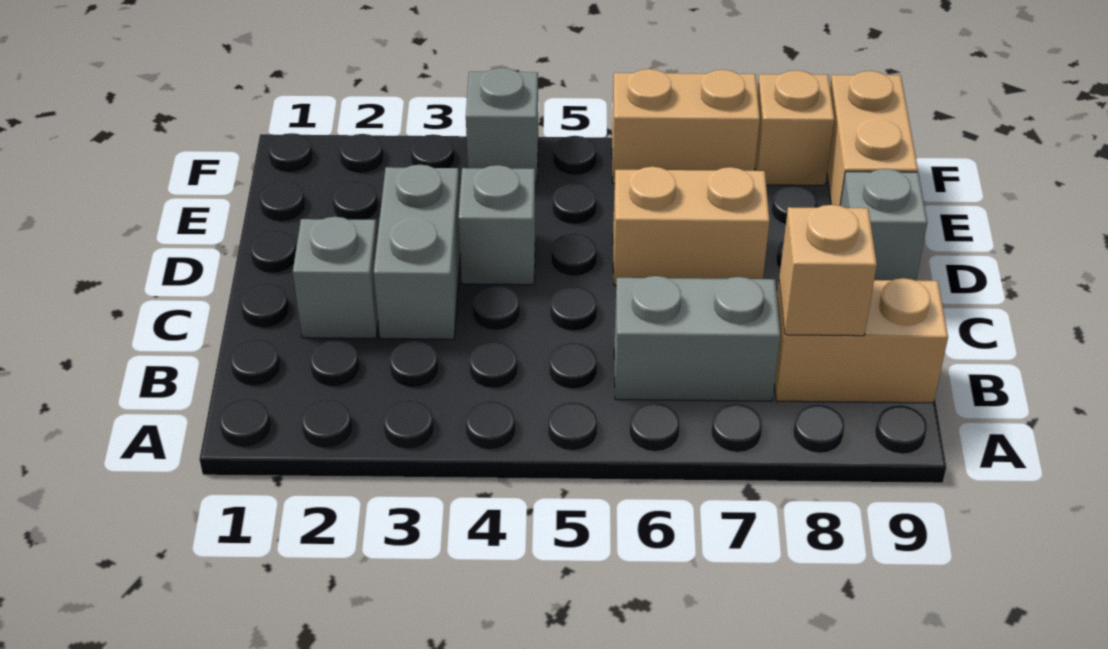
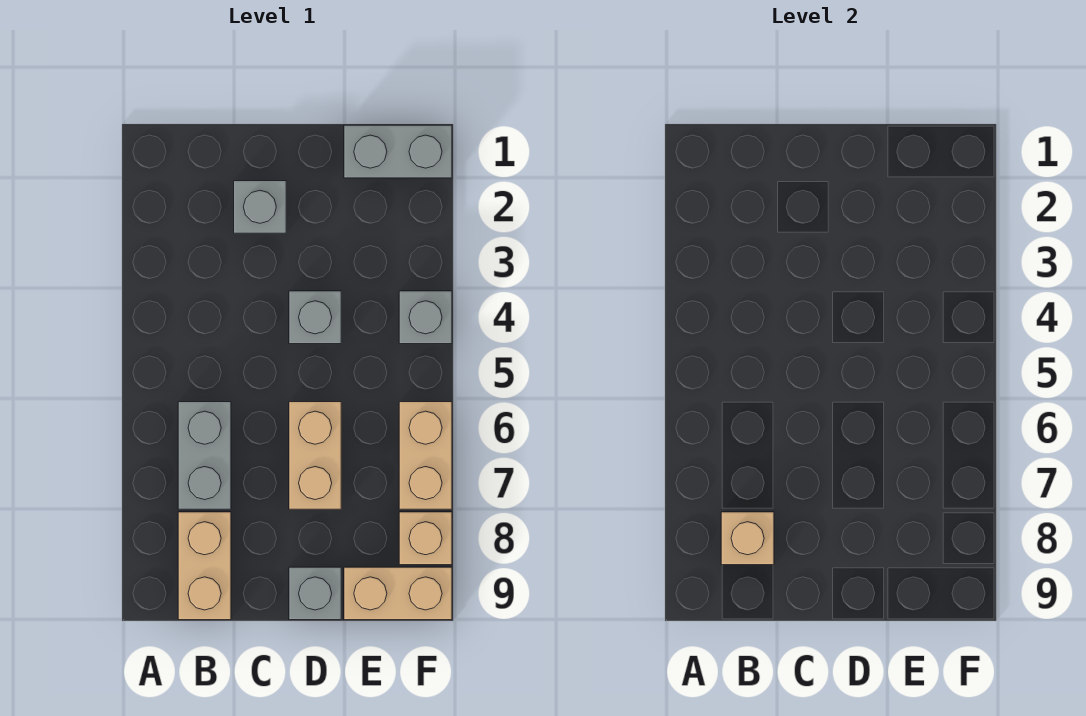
grey 1x2 brick [374,165,460,339] -> grey 1x2 brick moved to [344,125,452,178]

